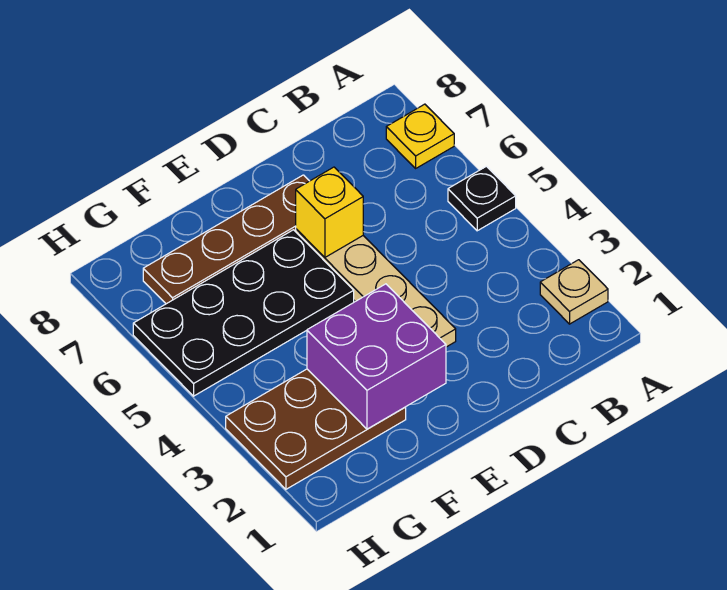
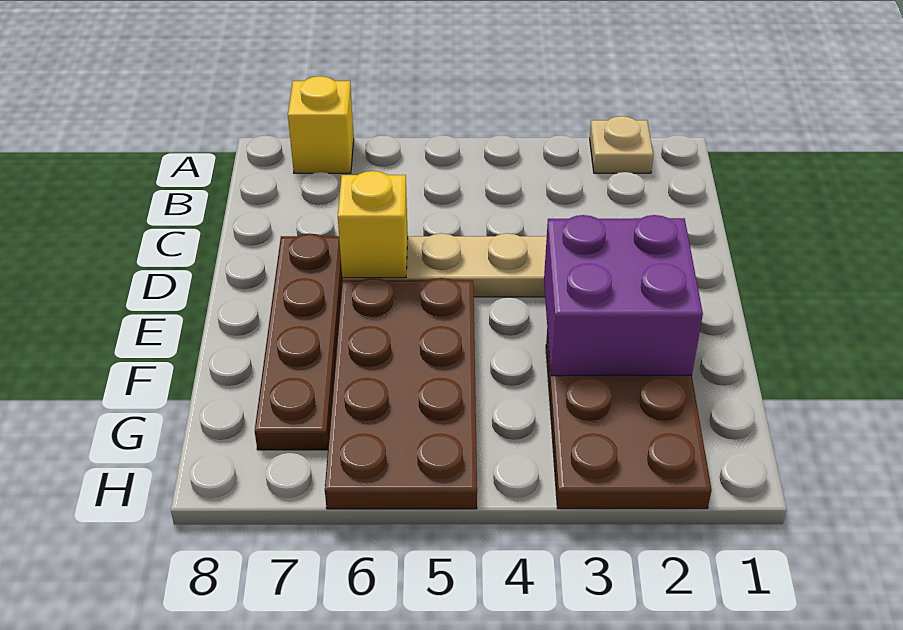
black 1x1 plate [448,166,516,231] -> none
yellow 1x1 plate [386,104,454,168] -> yellow 1x1 brick [288,76,354,173]
black 2x4 plate [133,230,354,396] -> brown 2x4 plate [325,278,477,509]

